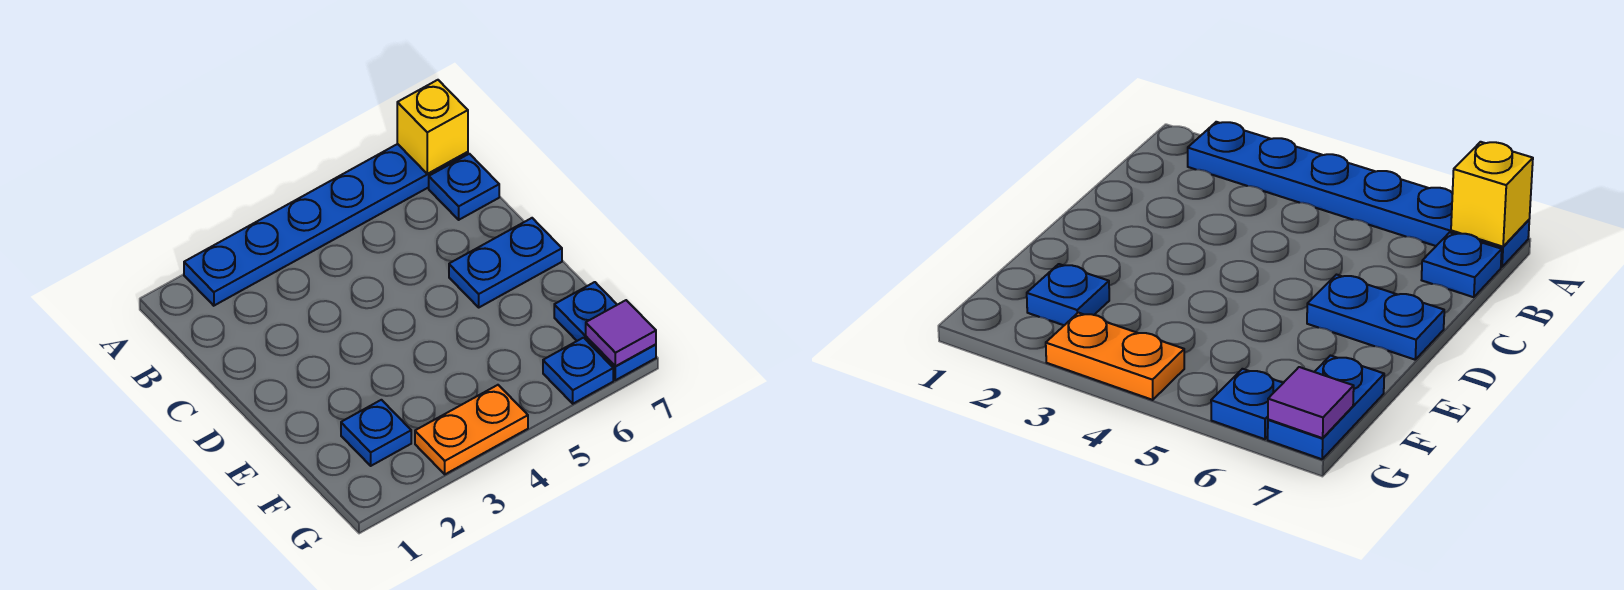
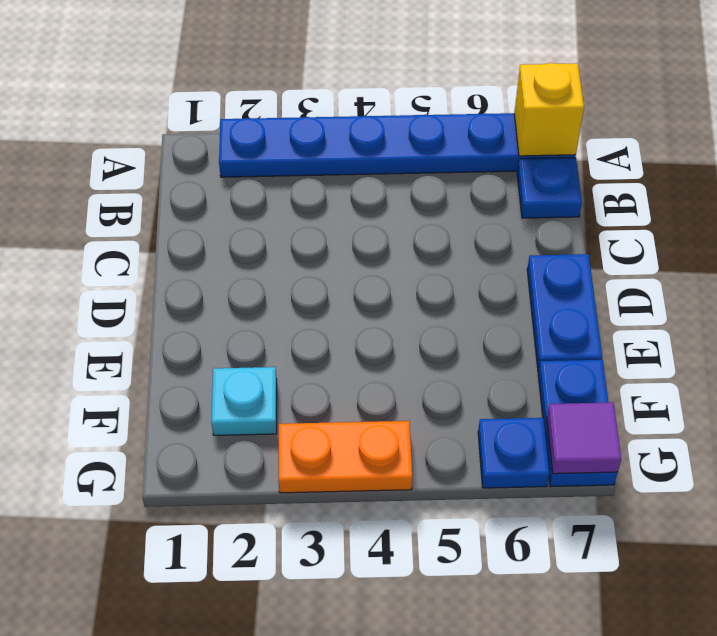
blue 1x2 plate [449,218,562,307] -> blue 1x2 plate turned to [527,254,602,372]
blue 1x1 plate [341,400,411,466] -> cyan 1x1 plate [212,367,277,435]

